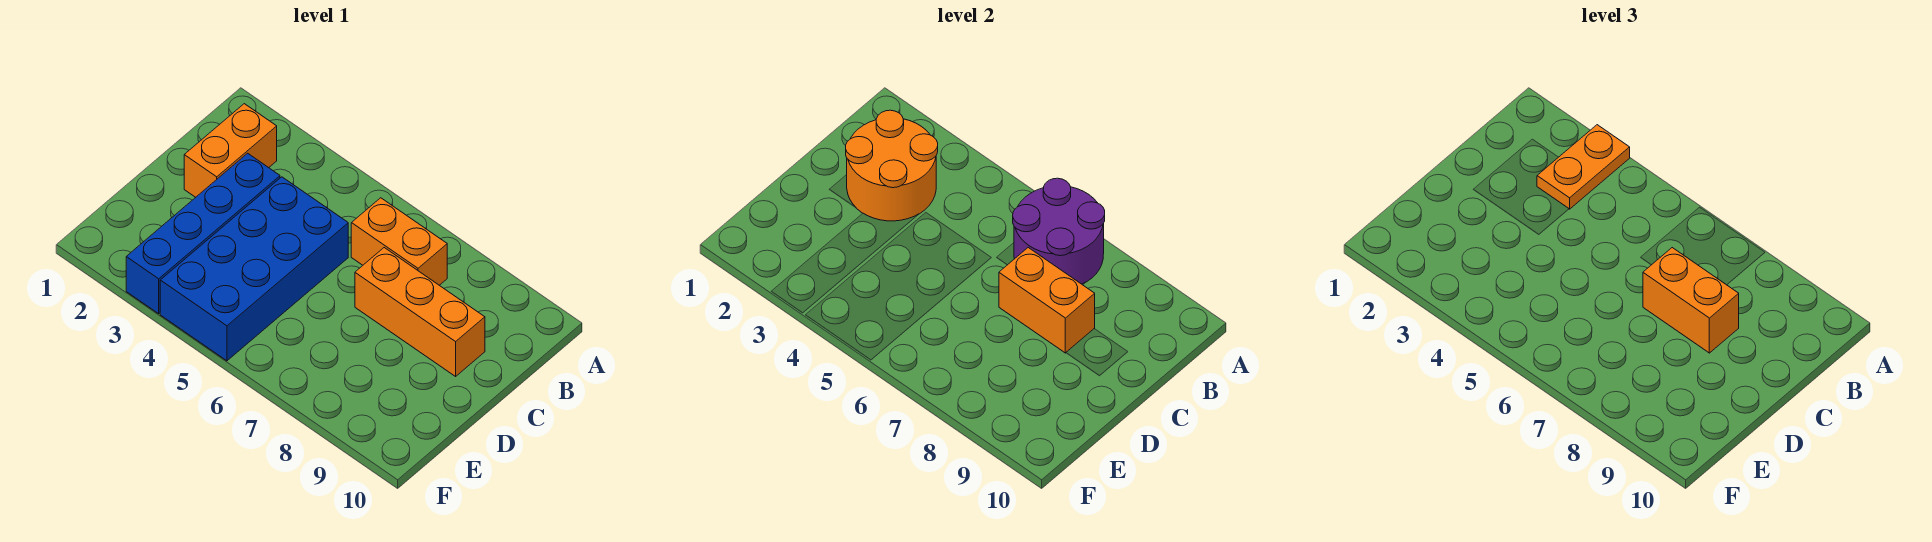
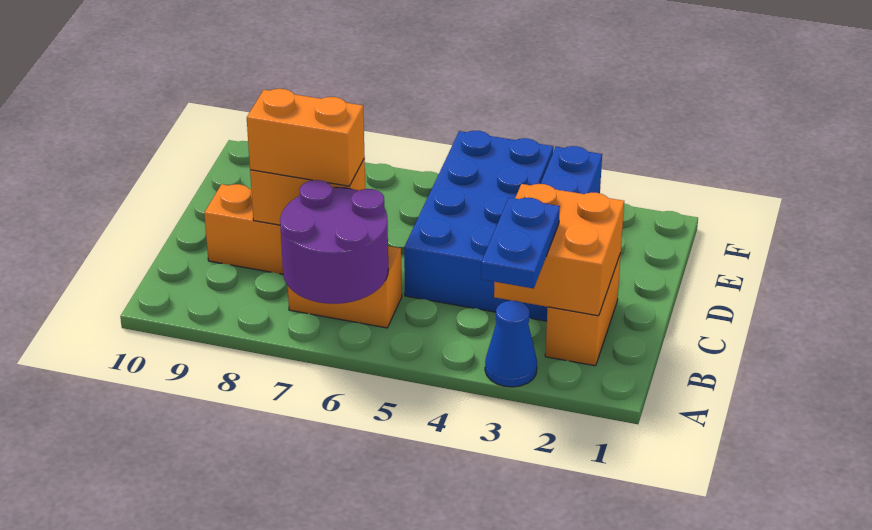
none -> blue 1x1 cone [485,301,537,387]
orange 1x2 plate [1537,125,1630,209] -> blue 1x2 plate [481,198,560,289]
orange 2x2 round brick [846,110,938,221] -> orange 2x2 brick [494,184,624,316]

